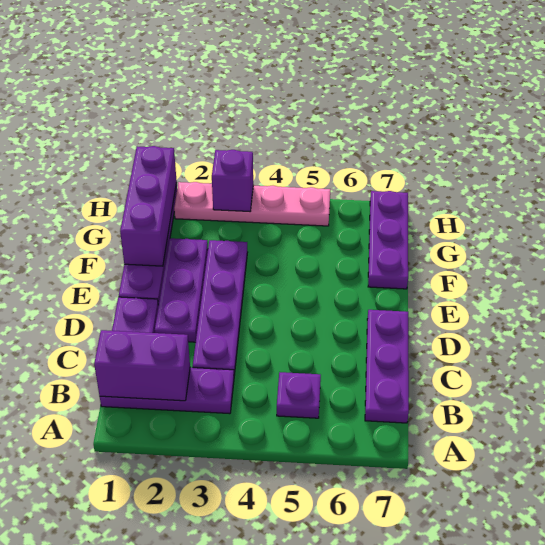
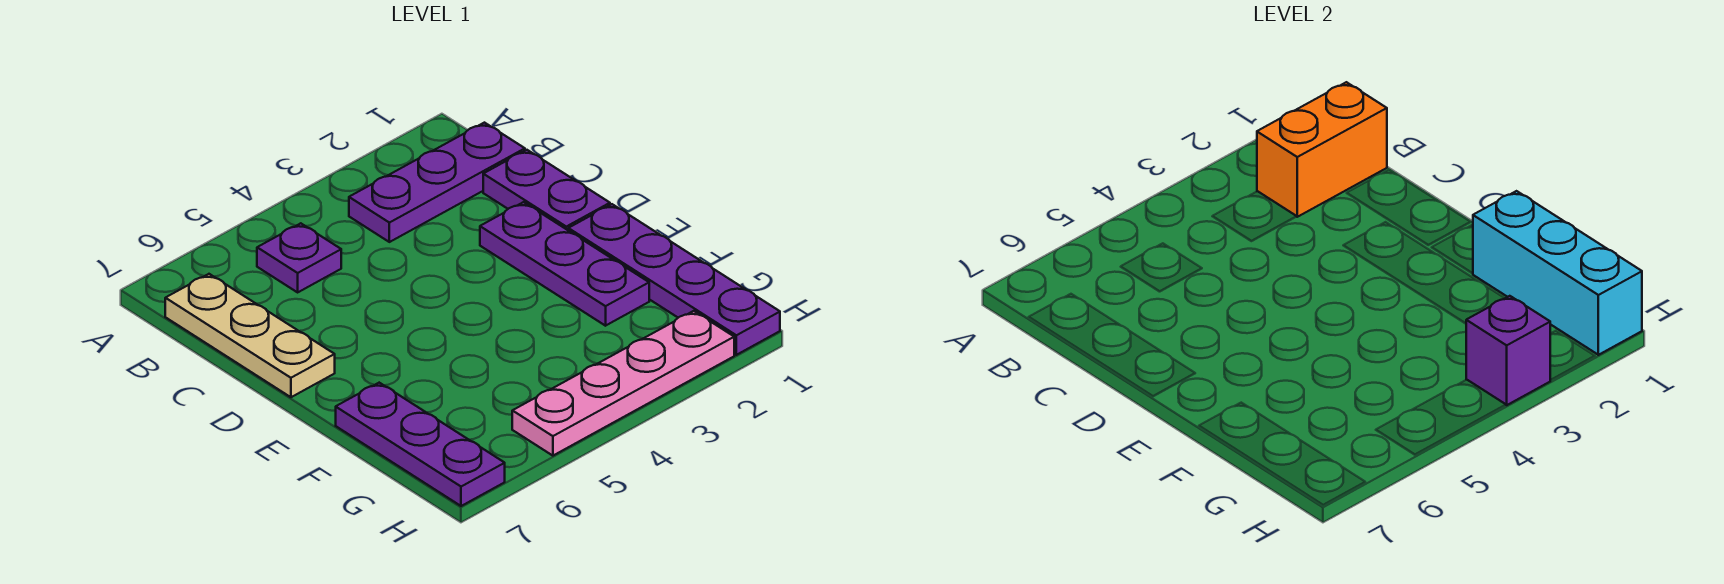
purple 1x2 brick [94,330,190,401] -> orange 1x2 brick [1257,82,1387,217]
purple 1x3 plate [365,310,409,423] -> tan 1x3 plate [165,274,335,397]
purple 1x4 plate [193,240,248,375] -> none
purple 1x3 brick [120,146,177,266] -> cyan 1x3 brick [1473,191,1642,355]

